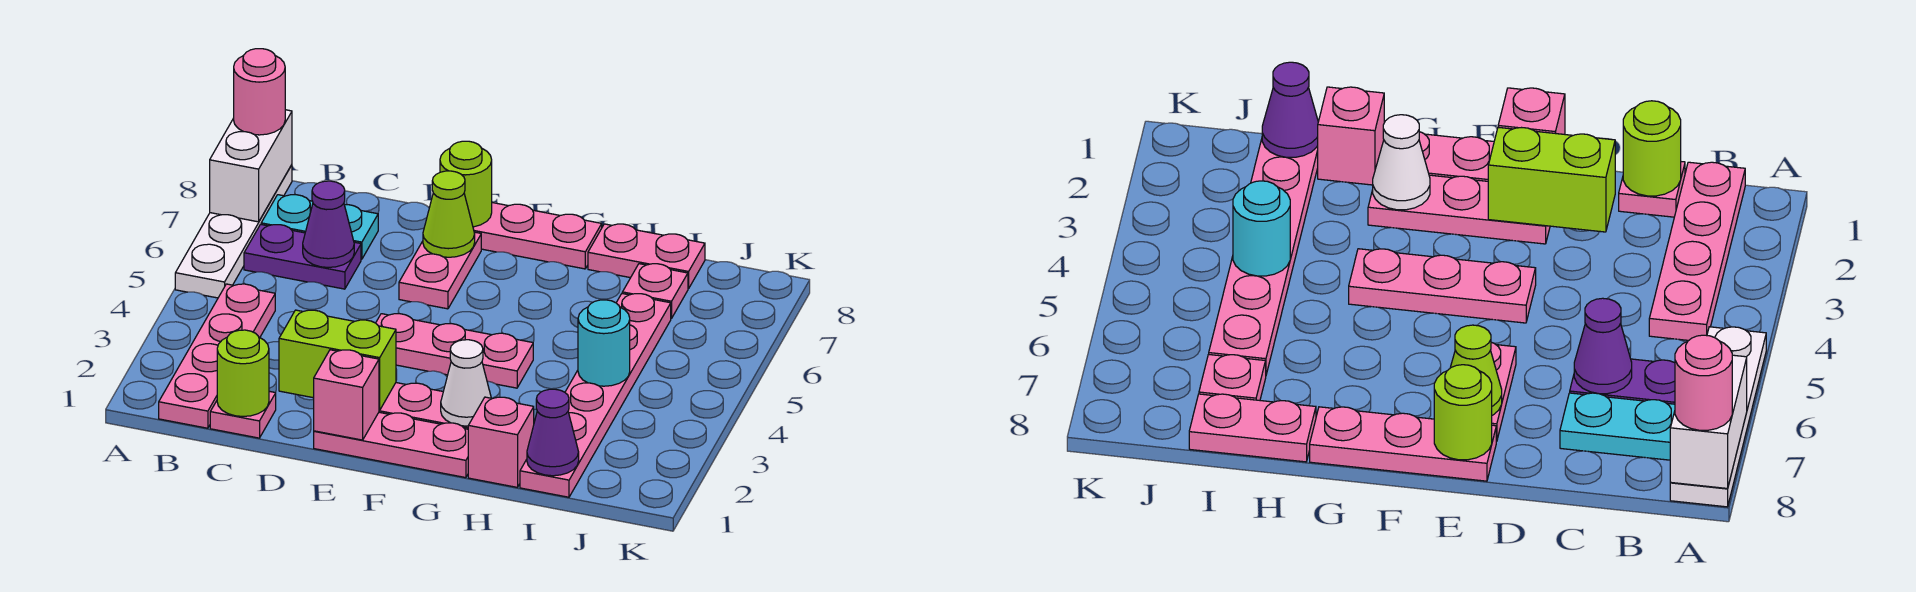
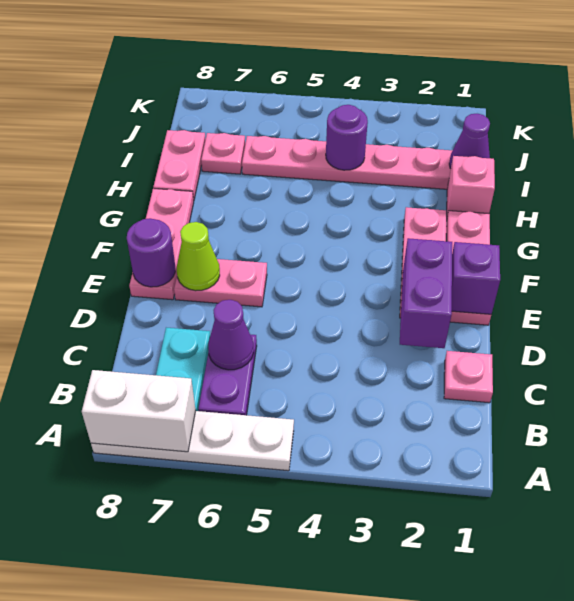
pink 1x1 round brick [234,49,285,135] -> none
pink 1x4 plate [159,284,275,428] -> none
lime 1x1 round brick [217,330,269,416] -> none
lime 1x2 brick [279,310,396,410] -> purple 1x2 brick [400,238,452,348]
pink 1x1 brick [314,350,379,440] -> purple 1x1 brick [452,242,500,314]
pink 1x3 plate [376,314,533,388] -> none
lime 1x1 round brick [440,141,492,227] -> purple 1x1 round brick [127,218,175,287]
white 1x1 cone [441,340,491,426] -> none
cyan 1x1 round brick [578,300,630,386] -> purple 1x1 round brick [326,105,368,170]

